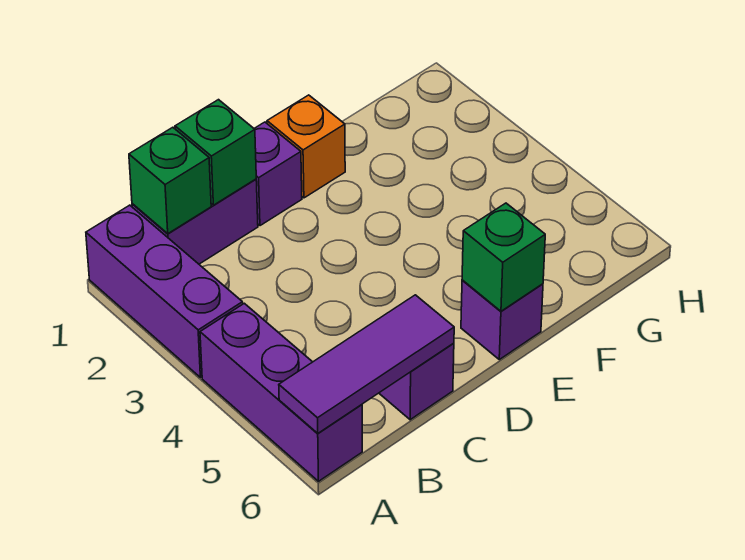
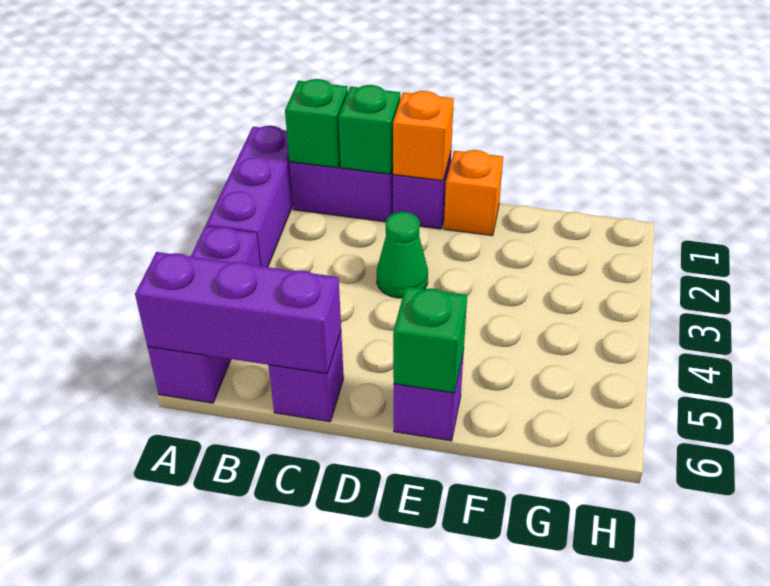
purple 1x3 tile [279,295,454,433] -> purple 1x3 brick [135,252,341,374]
none -> orange 1x1 brick [393,91,454,181]
none -> green 1x1 cone [376,212,428,298]

